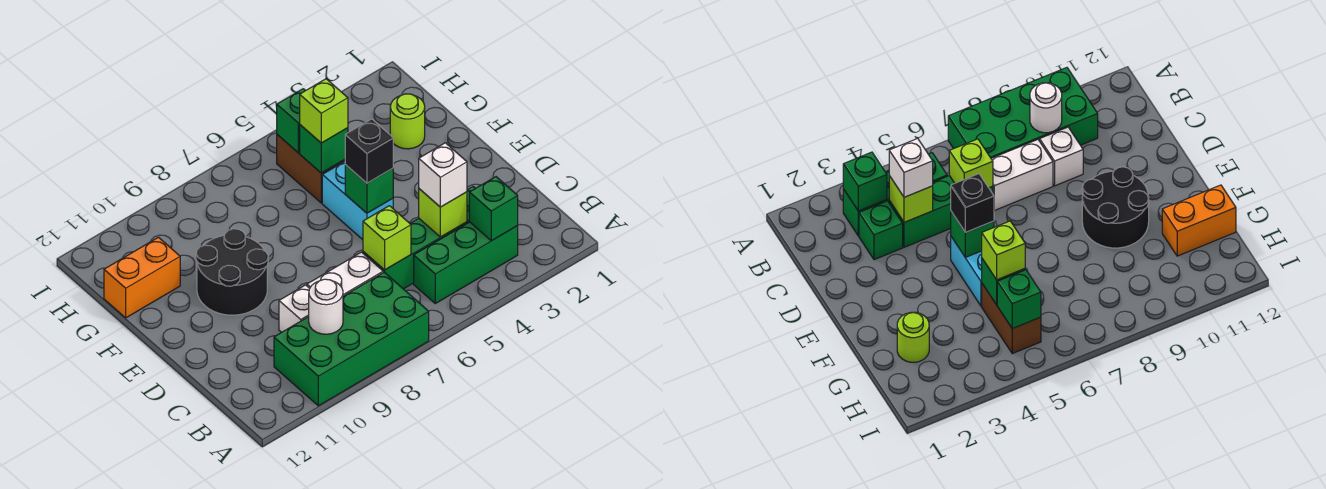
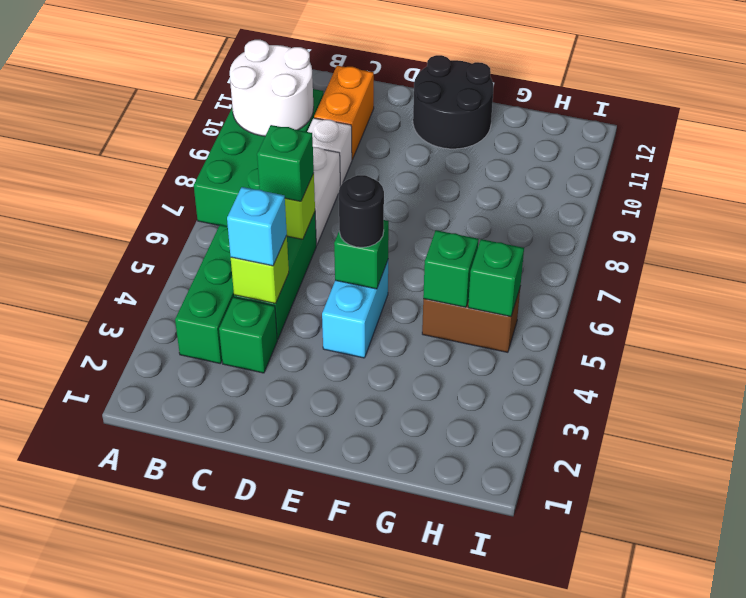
green 1x1 brick [469,177,518,241] -> green 1x1 brick moved to [257,125,314,201]
white 1x1 round brick [309,279,343,334] -> white 2x2 round brick [230,40,314,136]
white 1x1 brick [419,143,467,207] -> cyan 1x1 brick [227,187,287,266]
cyan 1x2 brick [322,161,393,240] -> cyan 1x2 brick turned to [322,261,388,358]
black 1x1 brick [345,119,393,183] -> black 1x1 round brick [339,175,384,247]
black 2x2 round brick [196,229,268,315] -> black 2x2 round brick moved to [413,55,493,149]
lime 1x1 round brick [390,94,425,149] -> none
lime 1x1 brick [300,79,348,143] -> none
orange 1x2 brick [104,237,180,318] -> orange 1x2 brick moved to [314,66,374,159]

